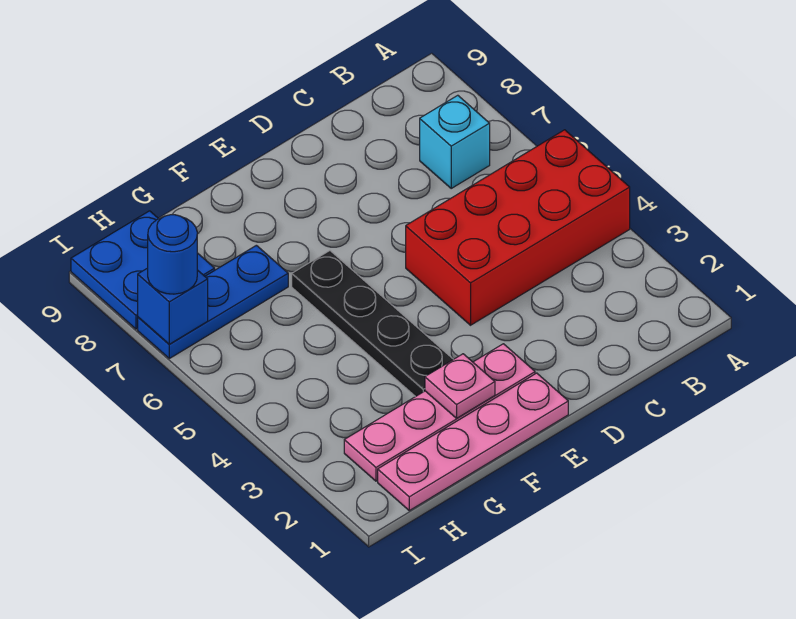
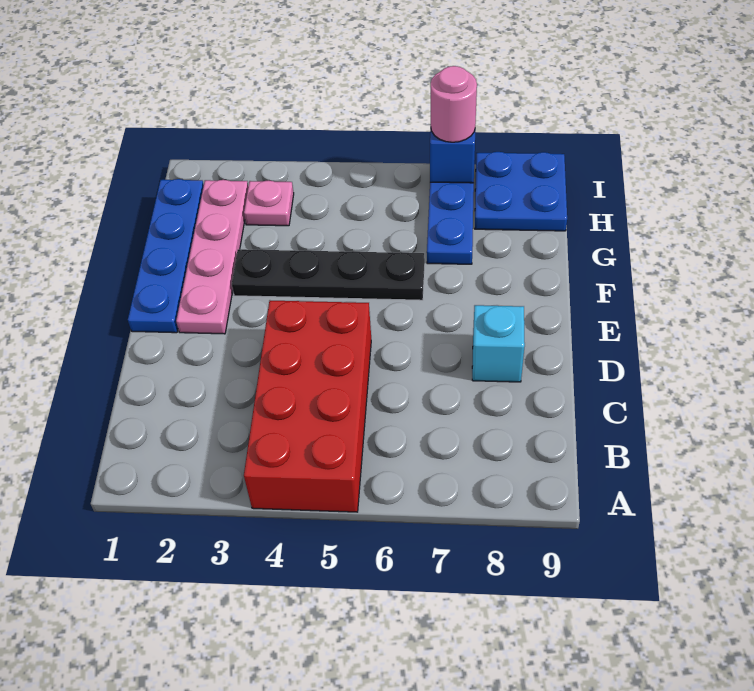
cyan 1x1 brick [420,95,490,188] -> cyan 1x1 brick moved to [472,305,525,382]
pink 1x4 plate [378,373,568,511] -> blue 1x4 plate [128,179,204,333]
pink 1x1 plate [425,354,495,418] -> pink 1x1 plate moved to [244,180,294,226]
blue 1x1 round brick [148,215,197,294] -> pink 1x1 round brick [431,66,477,142]

